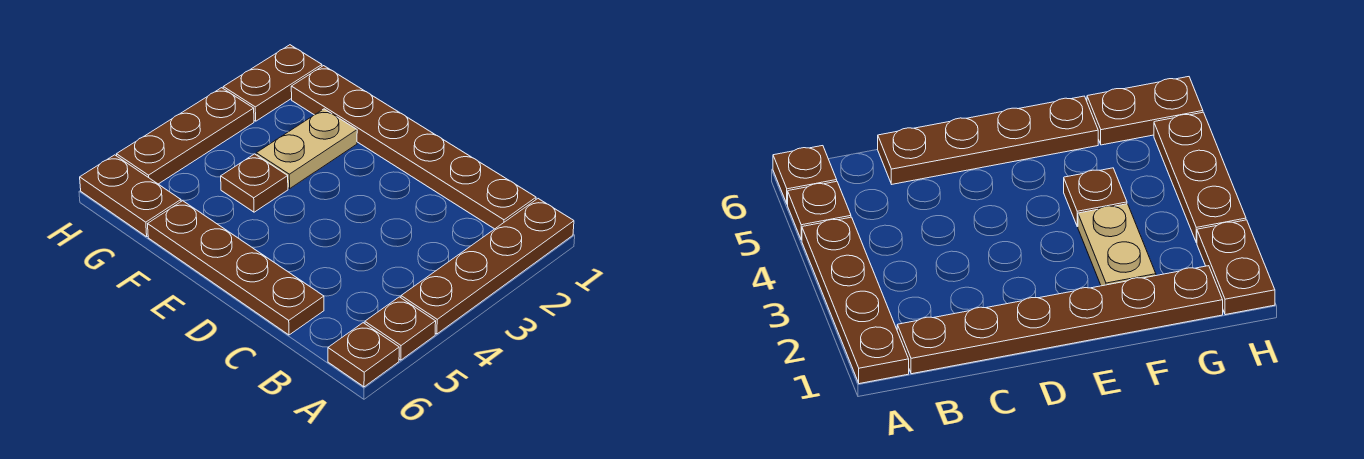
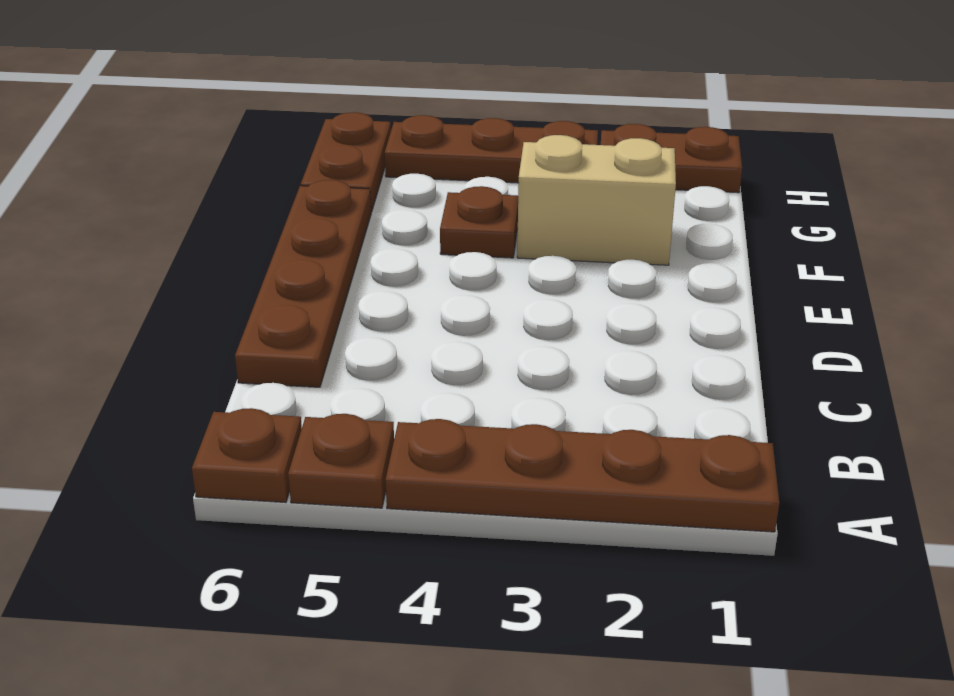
brown 1x6 plate [291,66,536,229] -> none
tan 1x2 plate [256,109,357,189] -> tan 1x2 brick [517,135,676,265]

